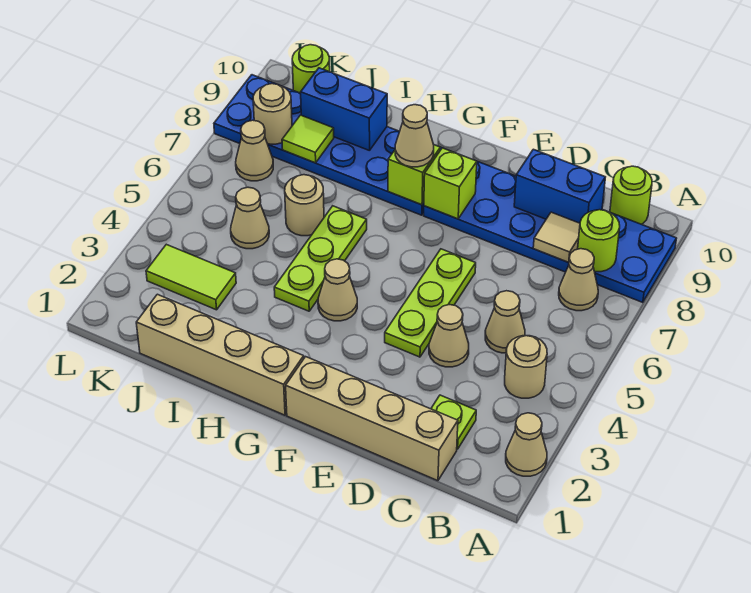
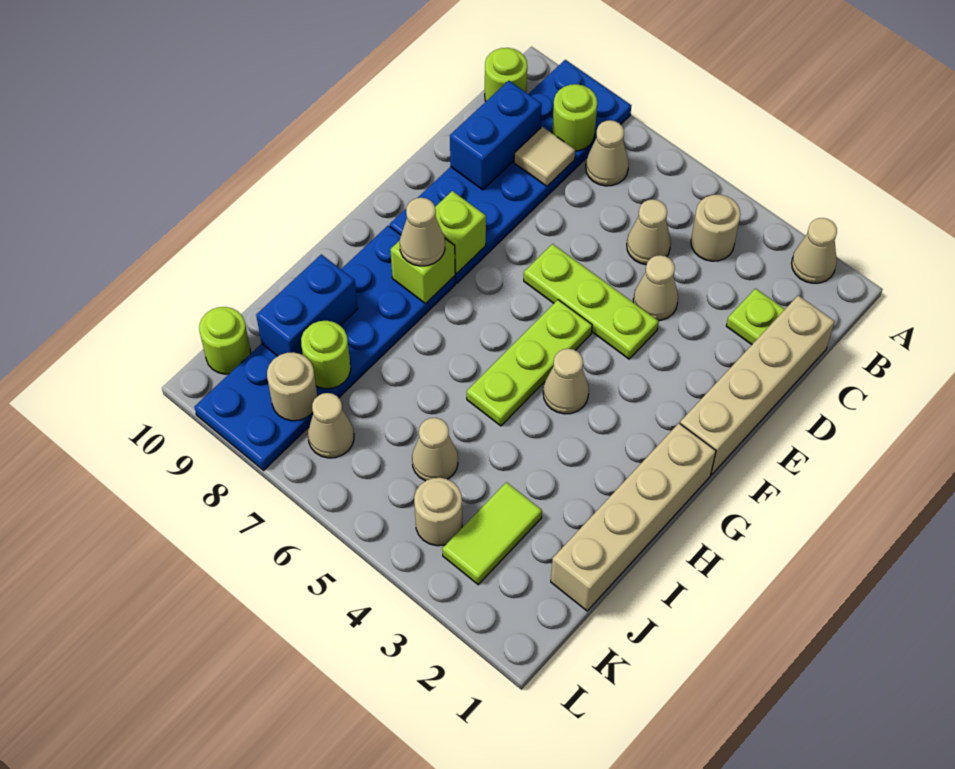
lime 1x3 plate [274,206,367,311] -> lime 1x3 plate turned to [467,300,592,426]
tan 1x1 round brick [285,175,324,236] -> tan 1x1 round brick moved to [414,478,462,546]
lime 1x1 tile [282,115,334,163] -> lime 1x1 round brick [301,321,351,389]

